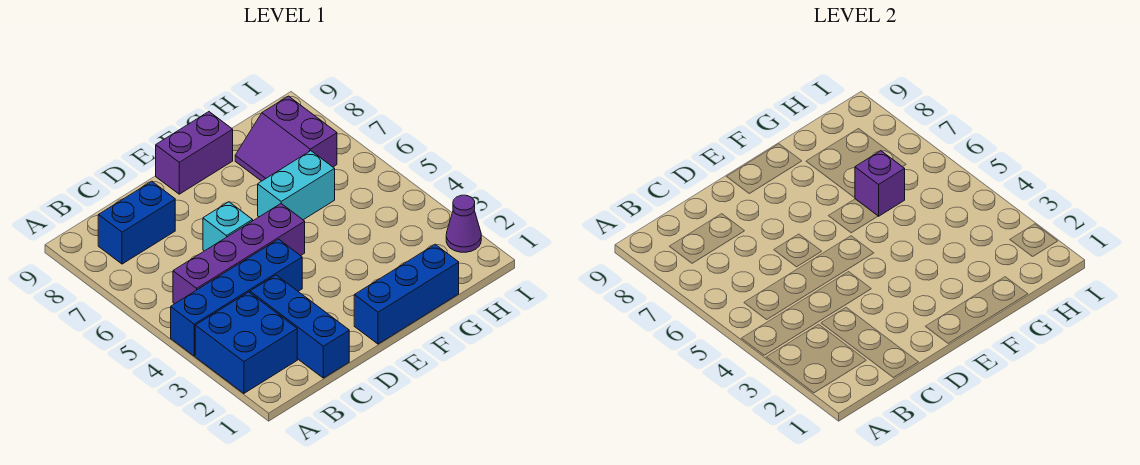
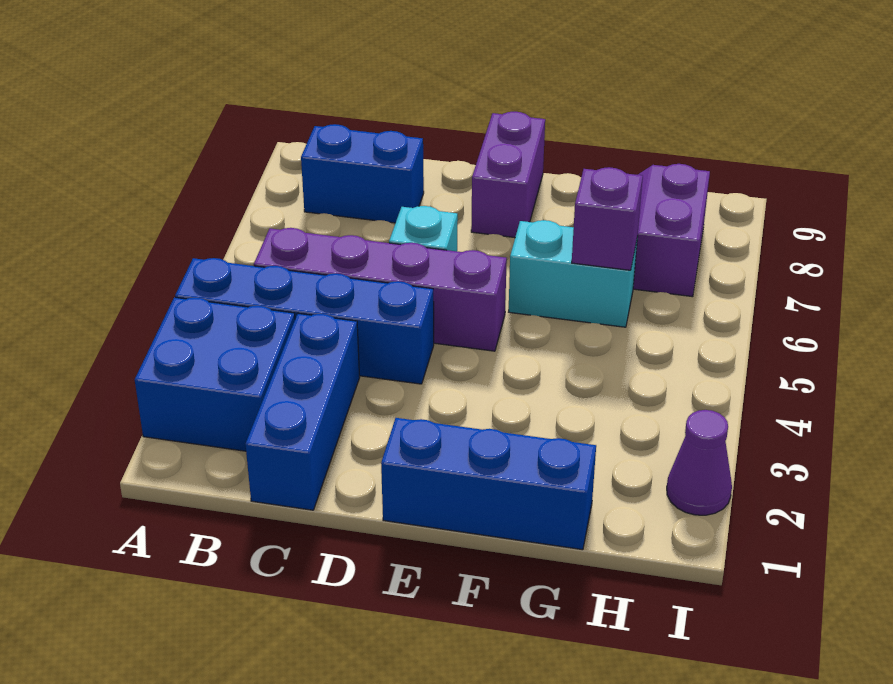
purple 1x2 brick [156,112,233,194] -> purple 1x2 brick turned to [471,112,545,238]

